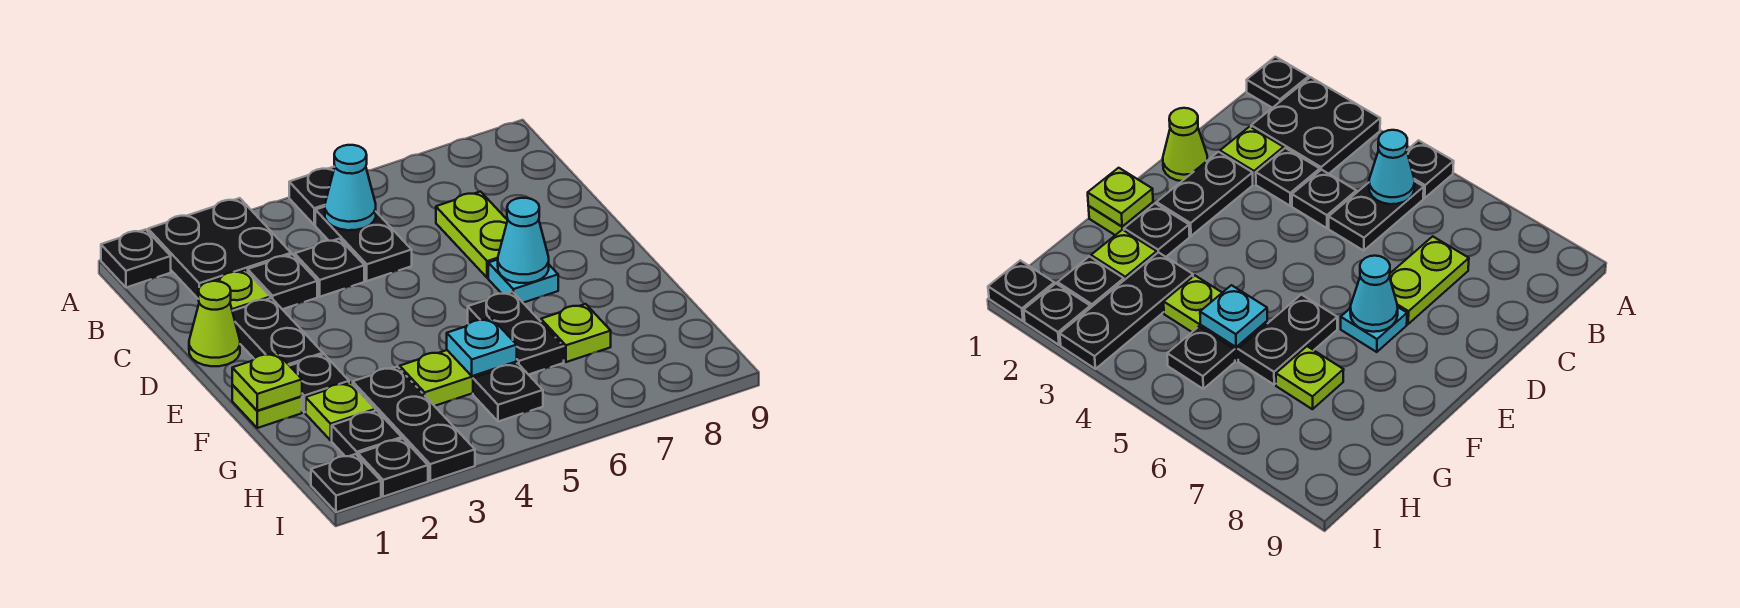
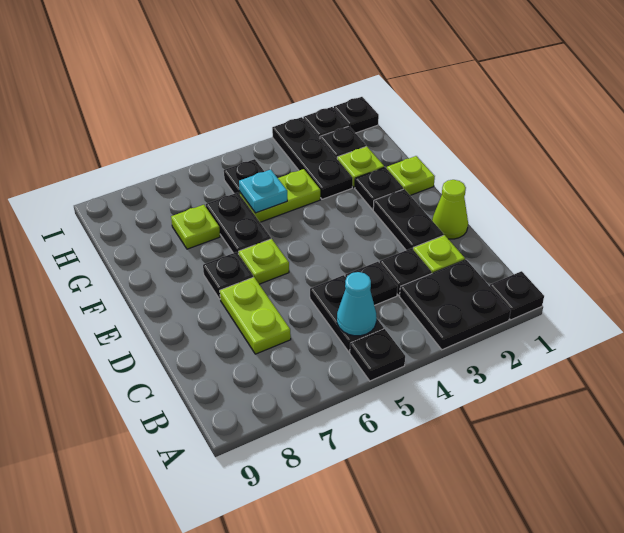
cyan 1x1 plate [488,260,558,303] -> black 1x1 plate [203,252,253,299]
cyan 1x1 cone [498,198,549,283] -> none
lime 1x1 plate [232,353,302,411] -> lime 1x1 plate moved to [239,239,289,284]

